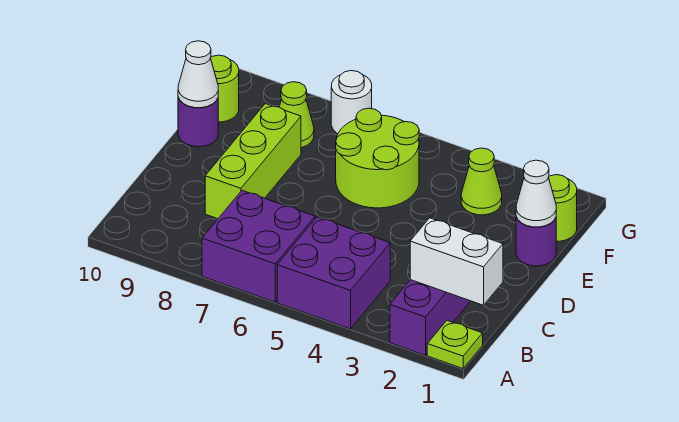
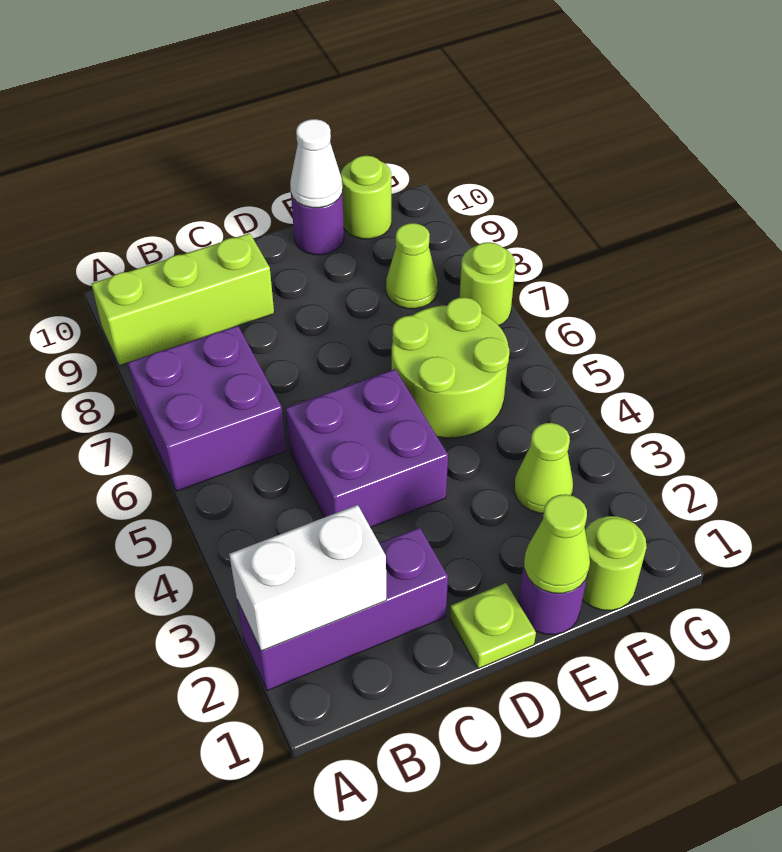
lime 1x1 plate [427,321,483,369] -> lime 1x1 plate moved to [450,583,536,669]
purple 2x2 brick [277,217,390,329] -> purple 2x2 brick moved to [286,369,448,527]
white 1x2 brick [410,218,503,305] -> white 1x2 brick turned to [229,505,386,651]
lime 1x3 brick [205,104,301,219] -> lime 1x3 brick moved to [92,233,274,366]
white 1x1 cone [516,160,556,227] -> lime 1x1 cone [524,494,590,593]
white 1x1 round brick [331,71,372,134] -> lime 1x1 round brick [460,242,515,326]

